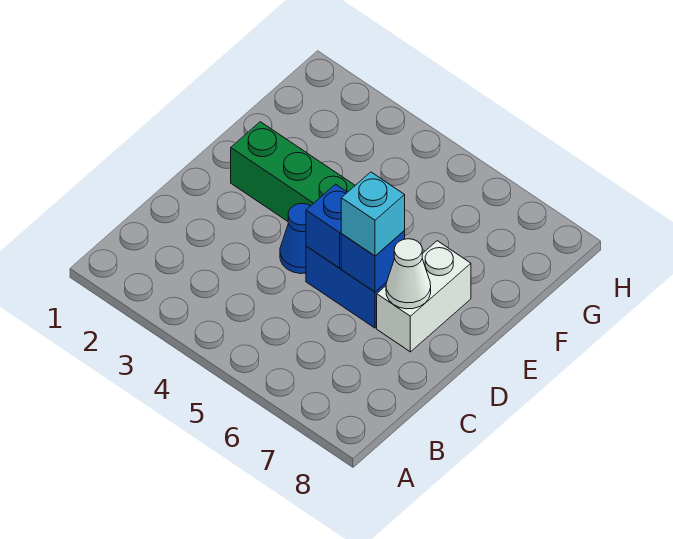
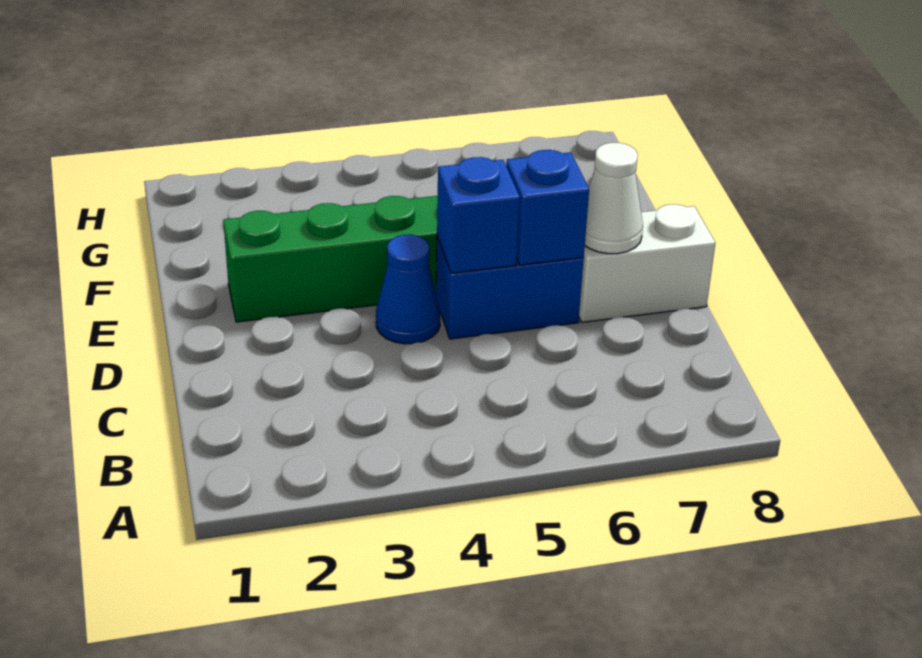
cyan 1x1 brick [341,172,405,256] -> none
white 1x2 brick [377,241,471,352] -> white 1x2 brick turned to [579,204,715,322]

